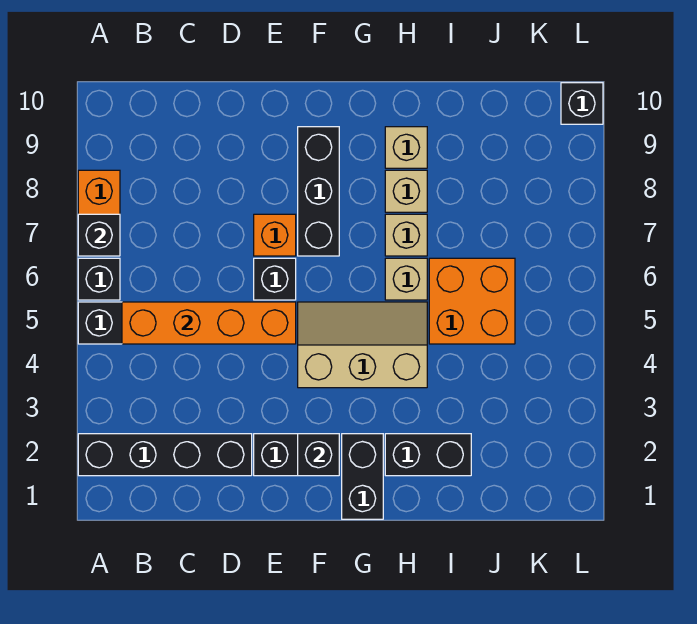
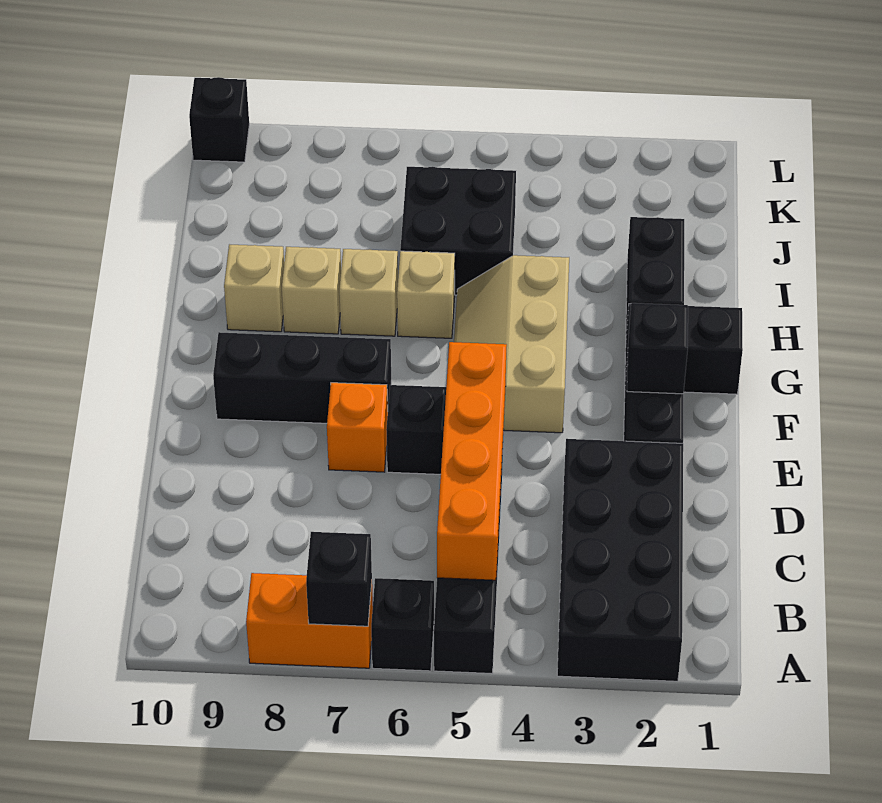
black 1x4 brick [78,434,252,476] -> black 2x4 brick [557,439,683,681]
orange 2x2 brick [429,258,515,344] -> black 2x2 brick [400,167,516,295]

